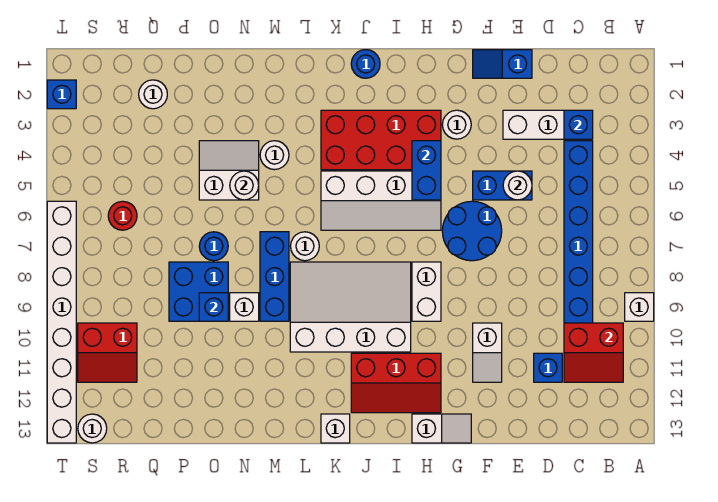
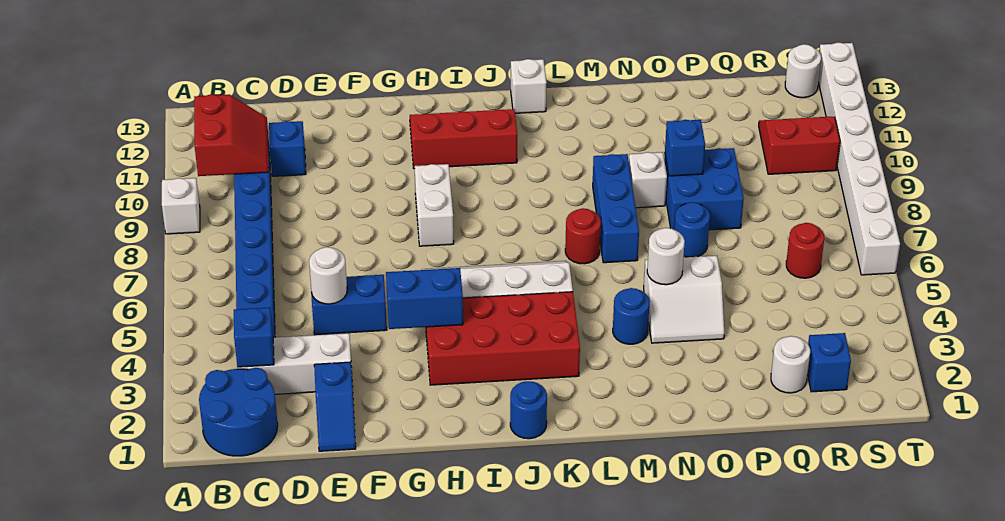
red 2x2 slope [564,323,623,382] -> red 2x2 slope turned to [194,94,269,176]
blue 1x2 slope [473,50,532,78] -> blue 1x2 slope turned to [314,362,356,451]
blue 2x2 round brick [442,201,502,261] -> blue 2x2 round brick moved to [199,368,278,456]
white 1x2 slope [473,323,502,382] -> none
white 1x1 round brick [442,110,471,139] -> none
white 1x2 slope [412,414,471,443] -> none
blue 1x2 brick [412,141,441,200] -> blue 1x2 brick turned to [386,268,463,329]
white 3x4 slope [290,262,411,352] -> none
white 1x1 round brick [291,232,319,261] -> red 1x1 round brick [565,208,601,264]
white 1x1 round brick [260,141,289,170] -> blue 1x1 round brick [613,288,650,344]
blue 1x1 brick [47,80,76,109] -> blue 1x1 brick moved to [808,333,851,392]

